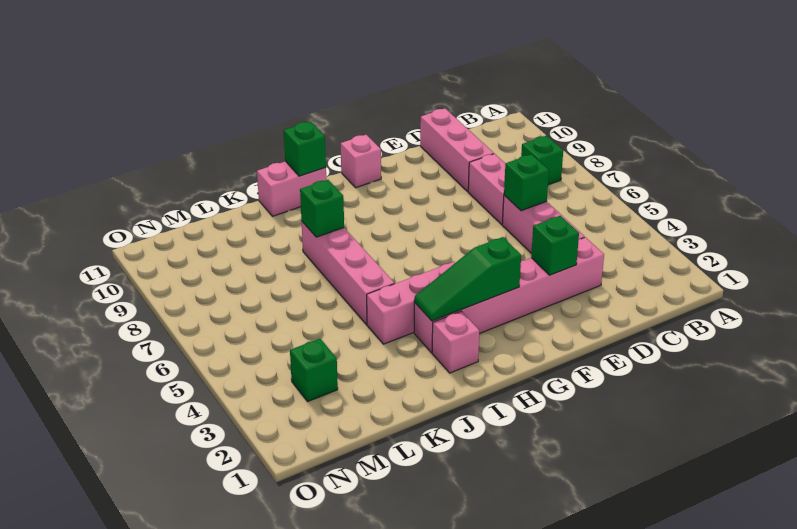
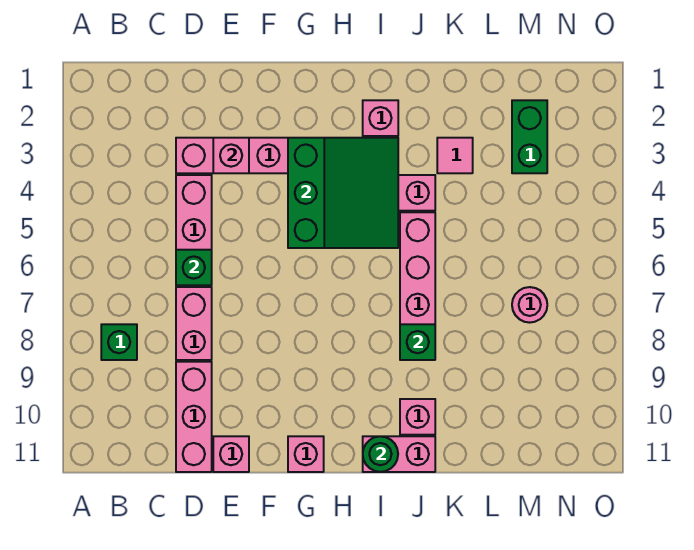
green 1x1 brick [531,216,579,275] -> pink 1x1 brick [213,138,249,173]
none -> pink 1x1 brick [213,436,249,472]
green 1x3 slope [414,237,521,321] -> green 3x3 slope [288,138,398,248]
green 1x1 brick [284,121,326,176] -> green 1x1 round brick [363,436,398,472]
none -> pink 1x1 brick [400,399,435,435]
none -> pink 1x1 tile [437,138,473,173]
green 1x1 brick [290,339,338,401] -> green 1x2 brick [512,100,547,173]
none -> pink 1x1 round brick [512,287,547,323]

